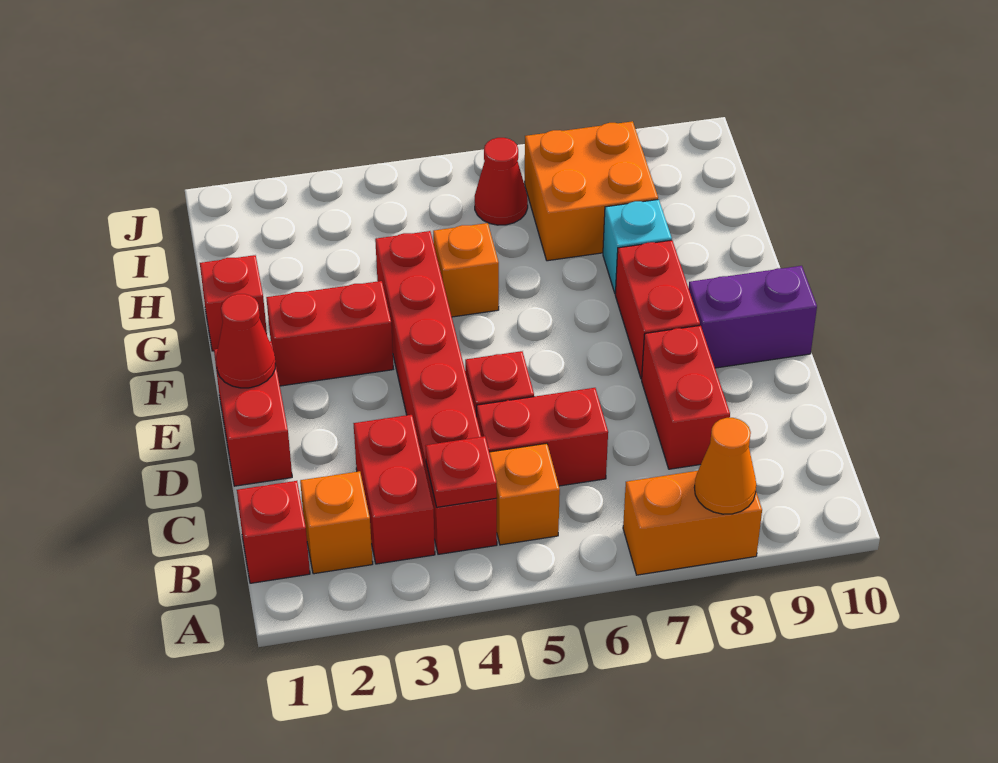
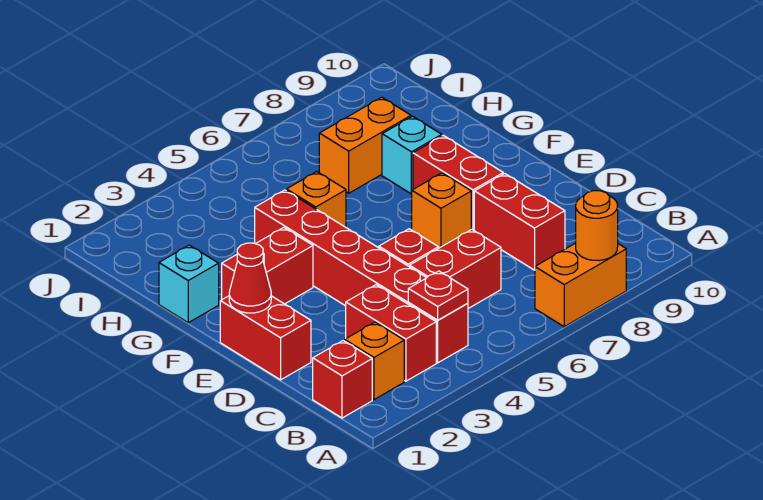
orange 1x1 cone [694,418,756,514] -> orange 1x1 round brick [576,191,618,261]
orange 1x1 brick [489,443,560,545] -> orange 1x1 brick moved to [412,173,471,248]
purple 1x2 brick [689,266,817,368] -> none
red 1x1 brick [200,255,267,351] -> cyan 1x1 brick [159,245,219,323]
orange 2x2 brick [525,121,658,261] -> orange 1x2 brick [319,97,411,193]
red 1x1 cone [475,138,528,225] -> none

